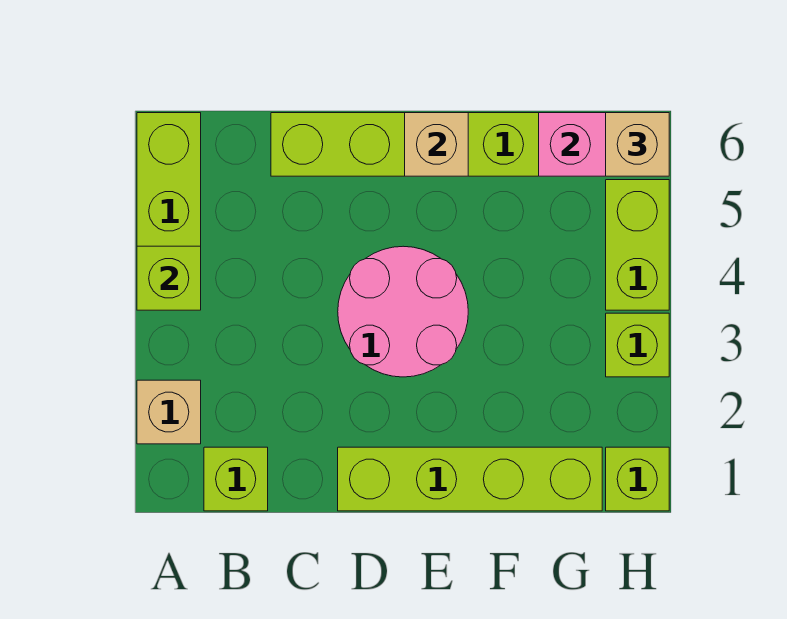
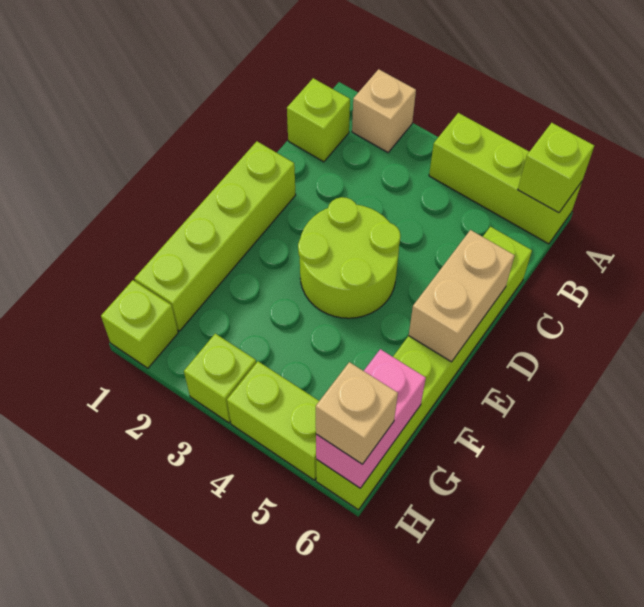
lime 1x1 brick [137,246,201,310] -> lime 1x1 brick moved to [518,123,594,213]
pink 2x2 round brick [338,246,468,377] -> lime 2x2 round brick [298,197,401,318]
tan 1x1 brick [405,113,468,176] -> tan 1x2 brick [409,230,515,362]

